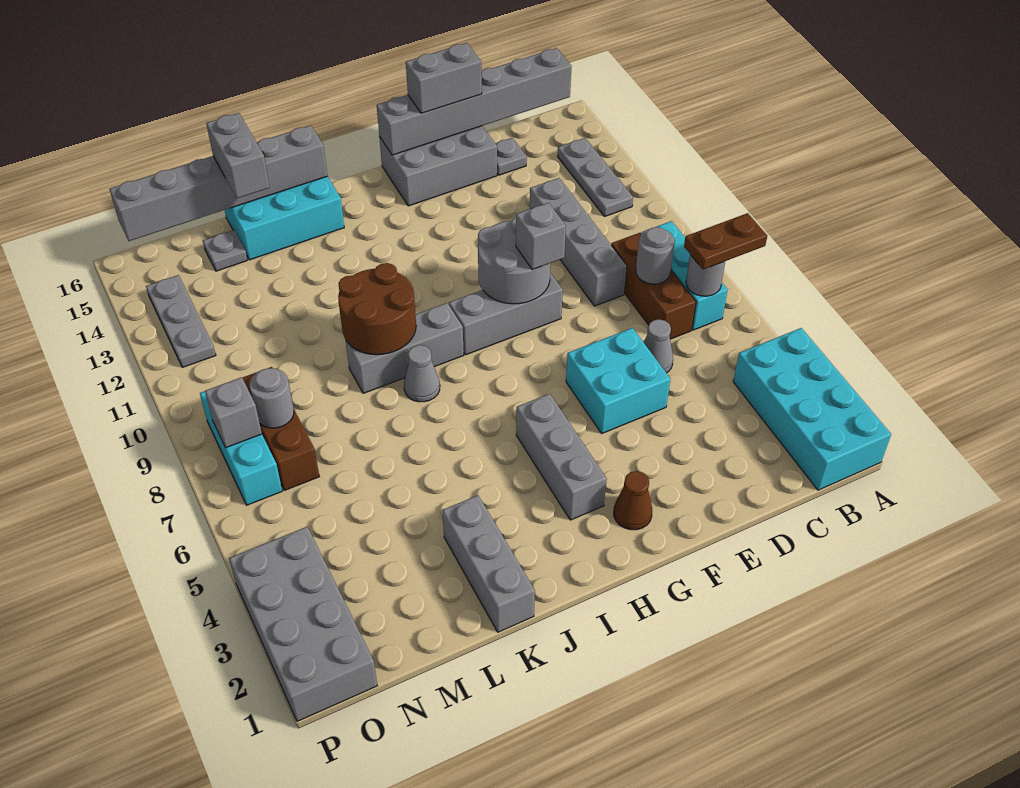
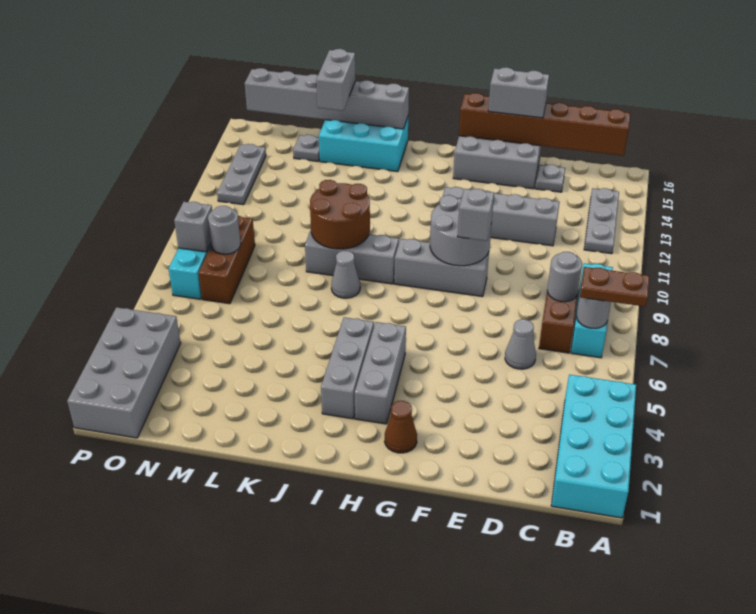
grey 1x6 brick [377,48,572,155] -> brown 1x6 brick [459,93,630,156]
grey 1x4 brick [530,178,627,306] -> grey 1x4 brick turned to [443,187,559,246]
cyan 2x2 brick [566,328,670,433] -> none
grey 1x3 brick [442,495,535,632] -> grey 1x3 brick moved to [321,317,374,419]

